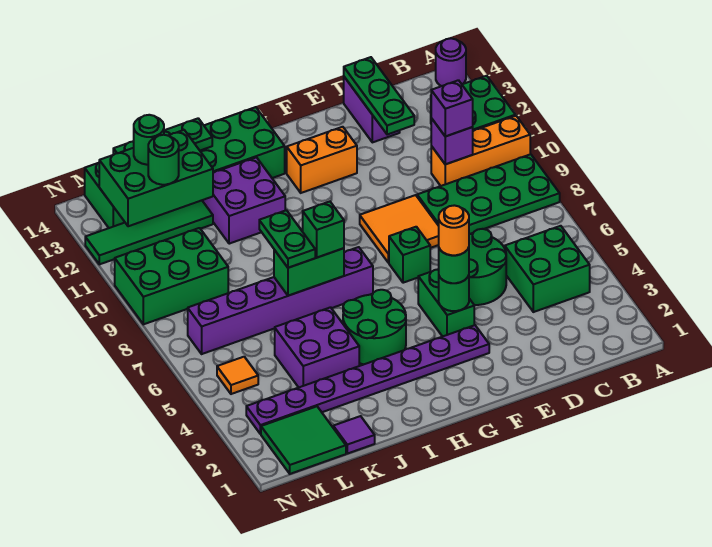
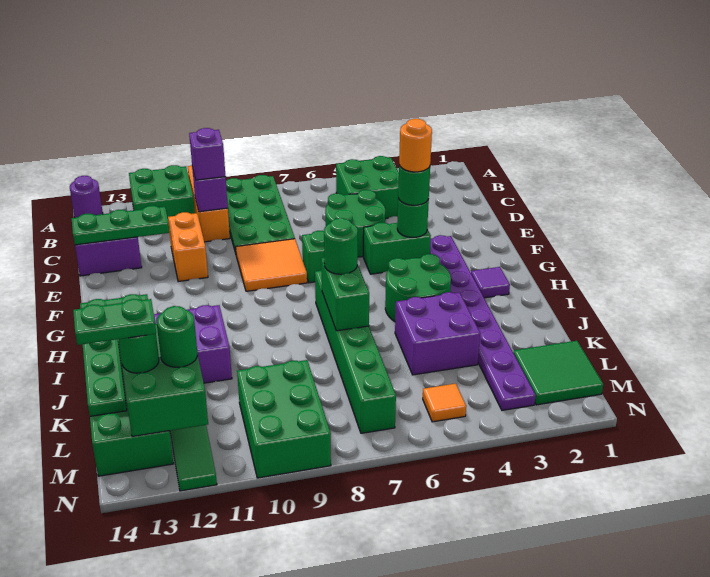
orange 1x2 brick [287,127,357,193] -> orange 1x2 brick moved to [168,212,208,282]
purple 1x6 brick [188,247,373,354] -> green 1x6 brick [315,271,396,433]
green 1x1 brick [303,202,344,257] -> green 1x1 round brick [324,218,358,274]
green 1x2 plate [259,210,315,268] -> green 1x2 plate moved to [73,299,156,345]
purple 1x1 tile [333,416,375,454] -> purple 1x1 tile moved to [471,267,510,298]

